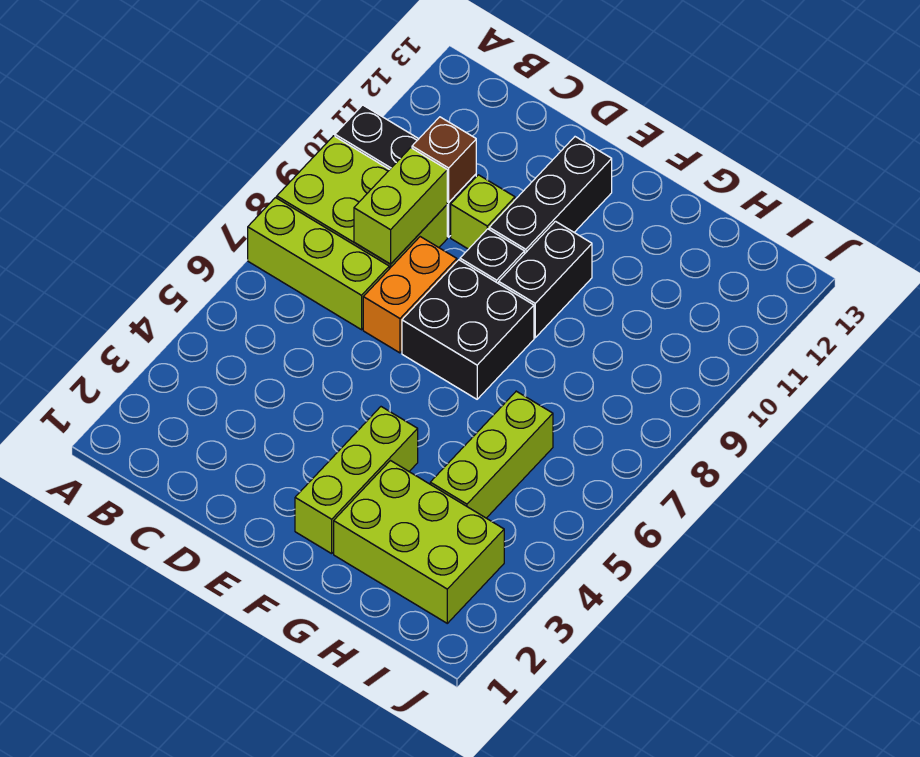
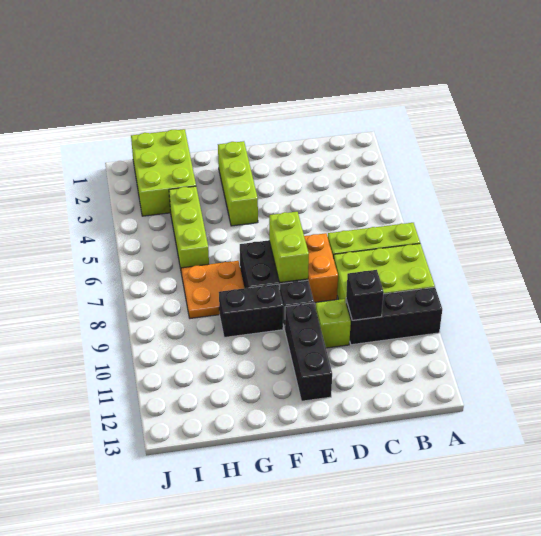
lime 1x2 brick [354,148,447,264] -> lime 1x2 brick moved to [269,212,309,283]
brown 1x1 brick [412,117,476,202] -> black 1x1 brick [346,270,384,320]
black 1x2 brick [499,221,592,338] -> black 1x2 brick turned to [219,284,283,337]
lime 2x3 brick [334,461,504,623] -> lime 2x3 brick turned to [131,129,196,216]
none -> orange 2x2 plate [181,261,244,318]

